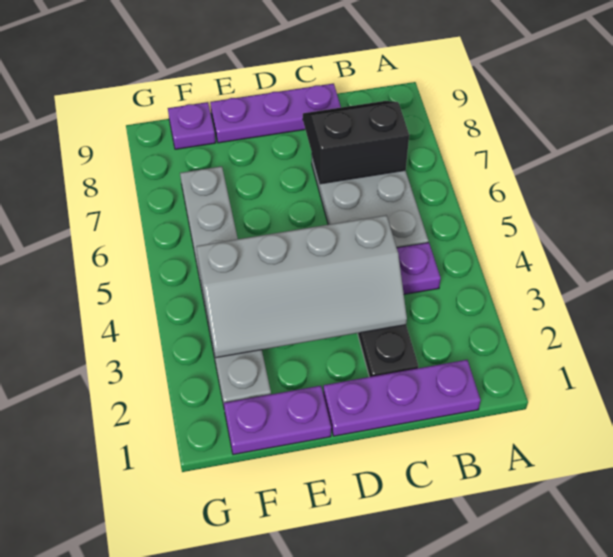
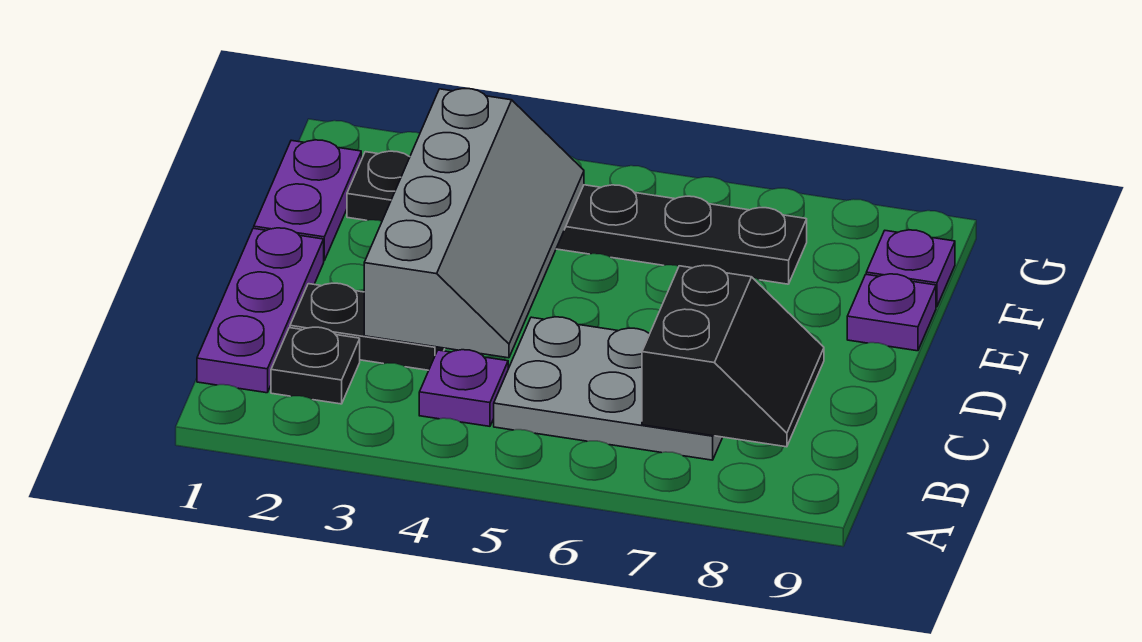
none -> black 1x1 plate [271,327,360,404]
grey 2x4 slope [196,215,407,358] -> grey 2x4 slope turned to [364,89,584,358]
purple 1x3 plate [210,83,341,143] -> purple 1x1 plate [847,274,936,351]
grey 1x6 plate [180,166,271,406] -> black 1x6 plate [347,151,807,284]

